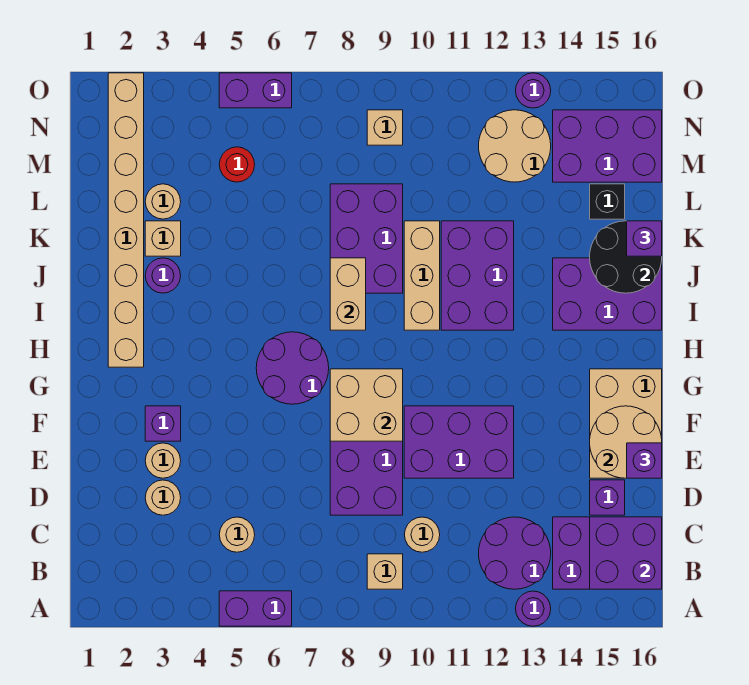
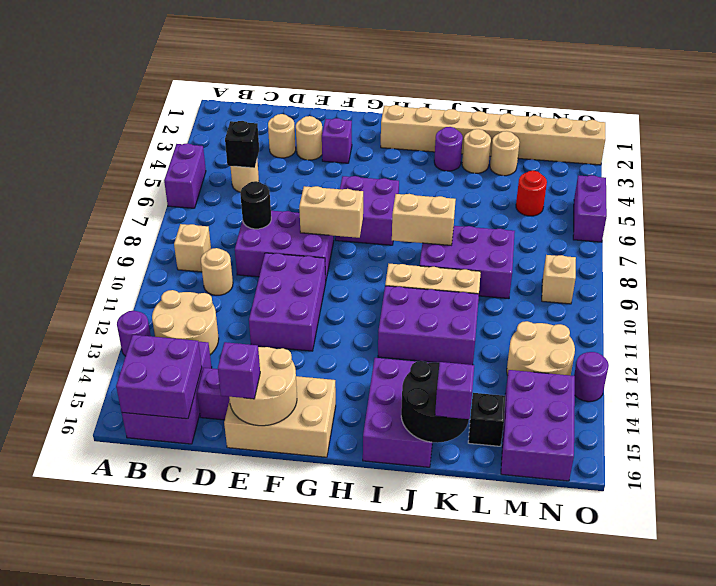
purple 2x2 round brick [479,517,551,589] -> tan 2x2 round brick [152,290,219,355]
none -> black 1x1 brick [225,121,259,168]
none -> black 1x1 round brick [240,181,271,229]
tan 2x2 brick [330,369,403,441] -> tan 1x2 brick [299,186,363,238]
purple 2x2 round brick [256,332,329,404] -> purple 2x2 brick [335,176,399,245]
tan 1x1 brick [145,221,181,256] -> tan 1x1 round brick [462,129,491,173]

